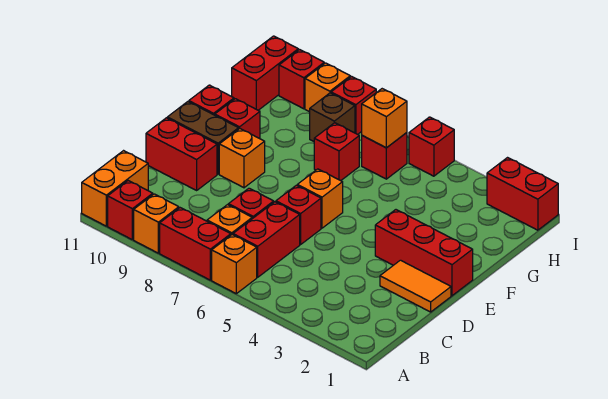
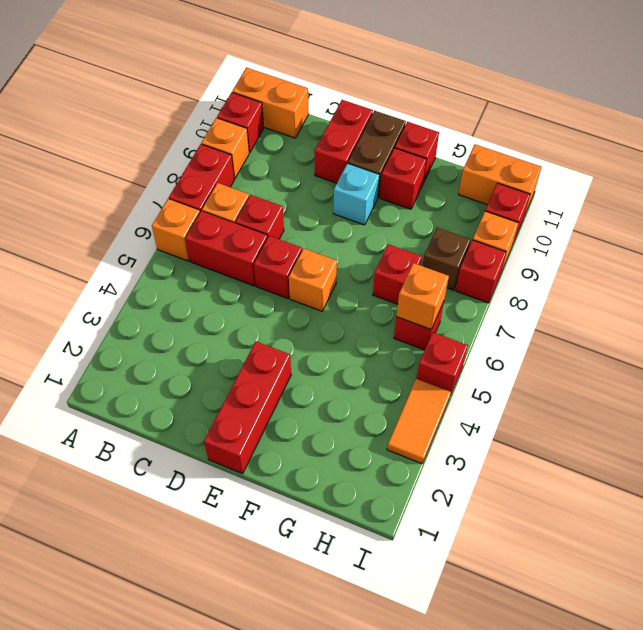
orange 1x2 tile [380,260,451,312] -> orange 1x2 tile moved to [387,379,451,464]
orange 1x1 brick [219,129,265,188] -> cyan 1x1 brick [333,163,379,225]
red 1x2 brick [232,36,298,110] -> orange 1x2 brick [459,144,541,214]
red 1x2 brick [487,158,558,230] -> none

